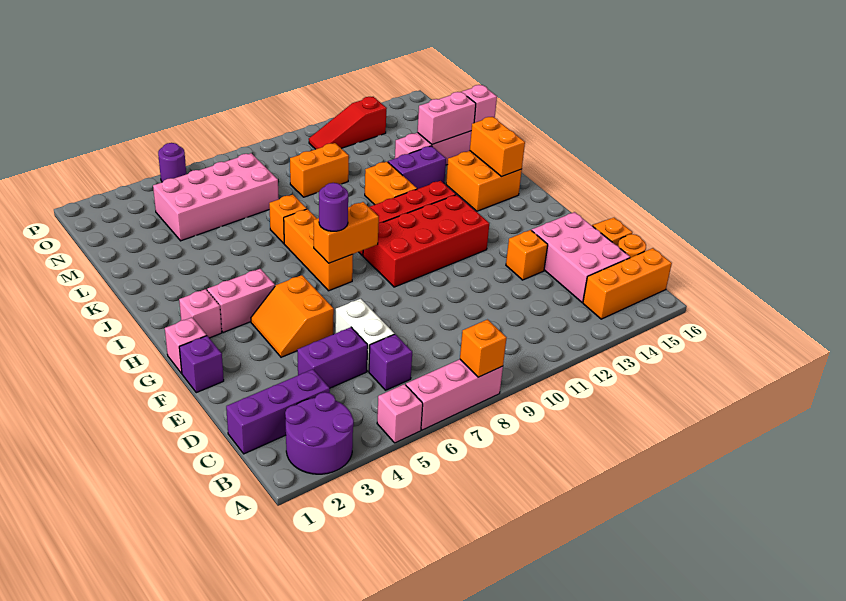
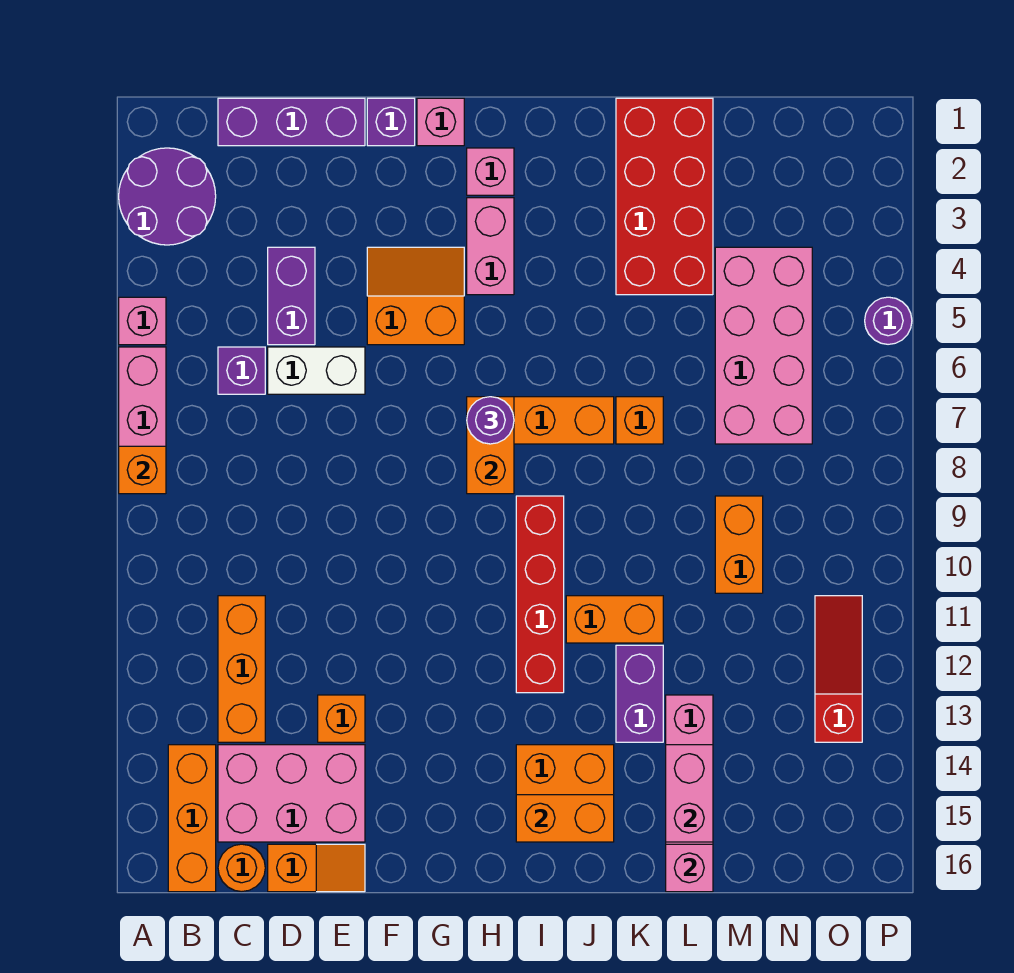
purple 1x3 brick [226,369,330,454] -> purple 1x3 brick turned to [218,98,365,146]
none -> orange 1x3 brick [218,596,265,742]
red 2x4 brick [363,195,489,287] -> red 2x4 brick moved to [616,98,713,295]

